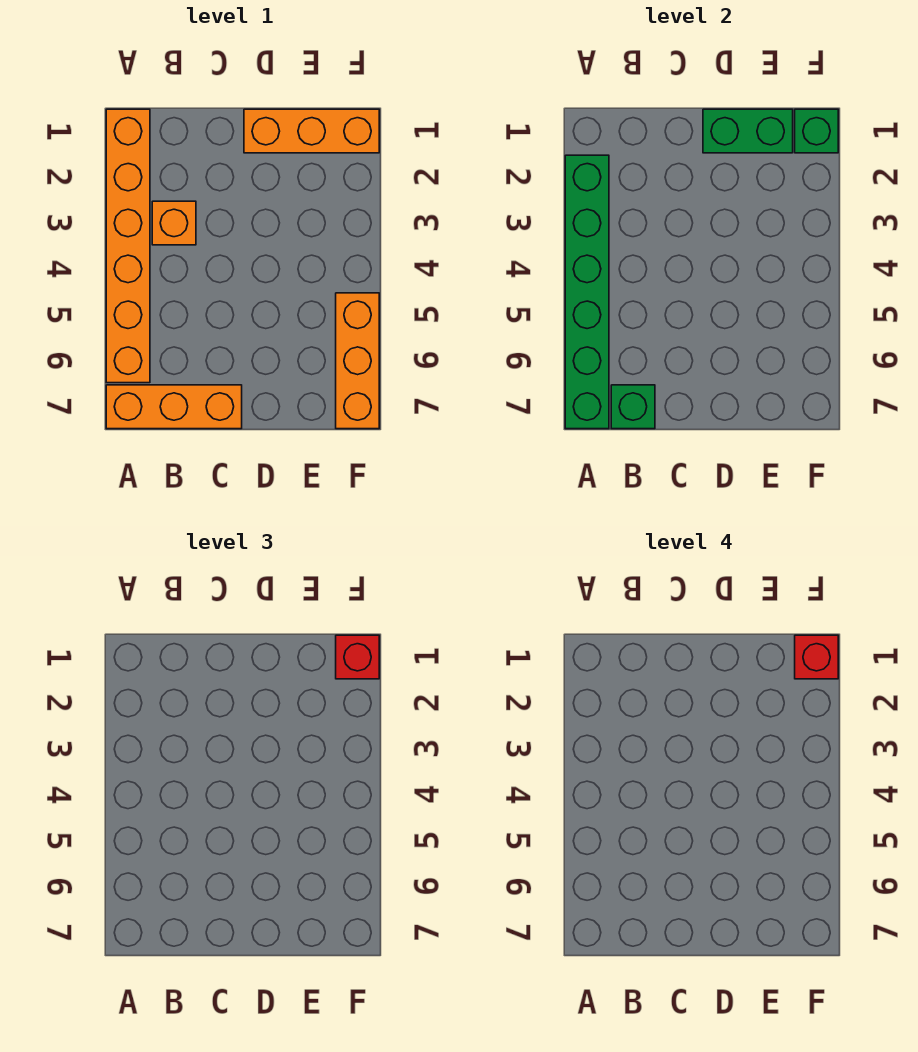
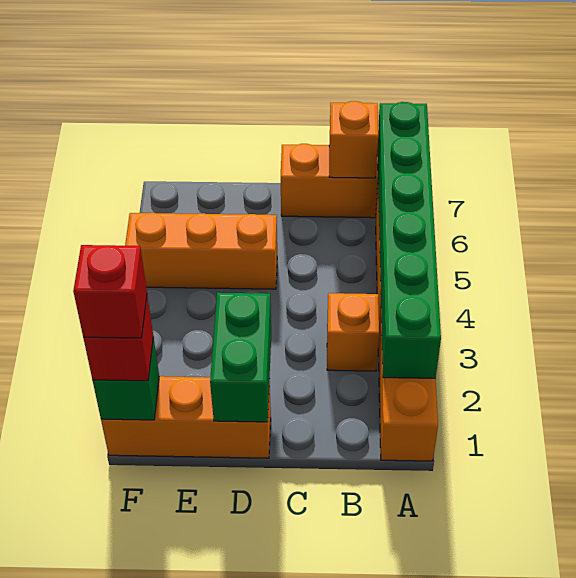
green 1x1 brick [611,385,655,429] -> orange 1x1 brick [329,101,378,178]
green 1x2 brick [703,109,793,153] -> green 1x2 brick turned to [210,293,271,422]
orange 1x3 brick [336,293,379,429] -> orange 1x3 brick turned to [125,213,277,289]

